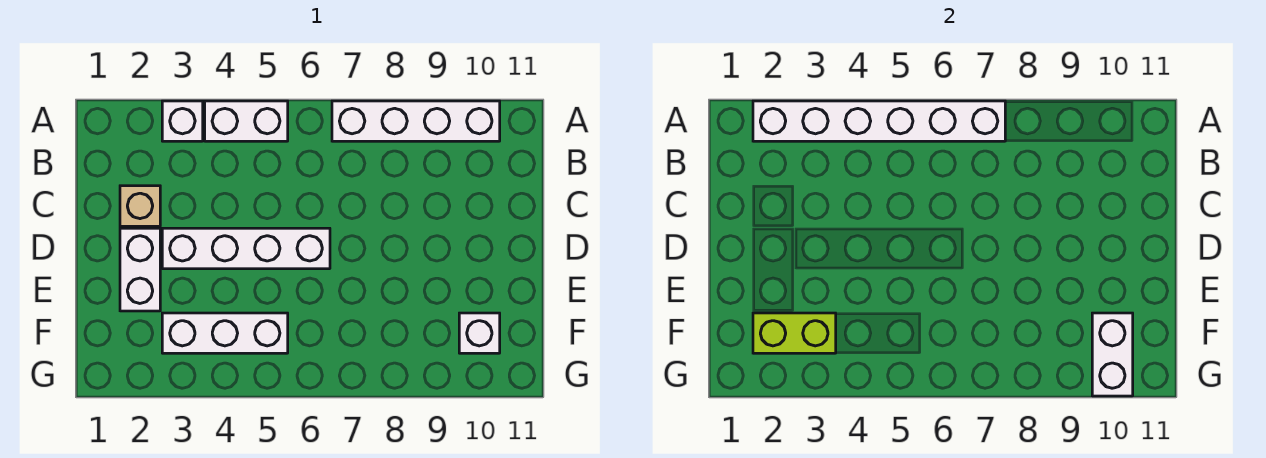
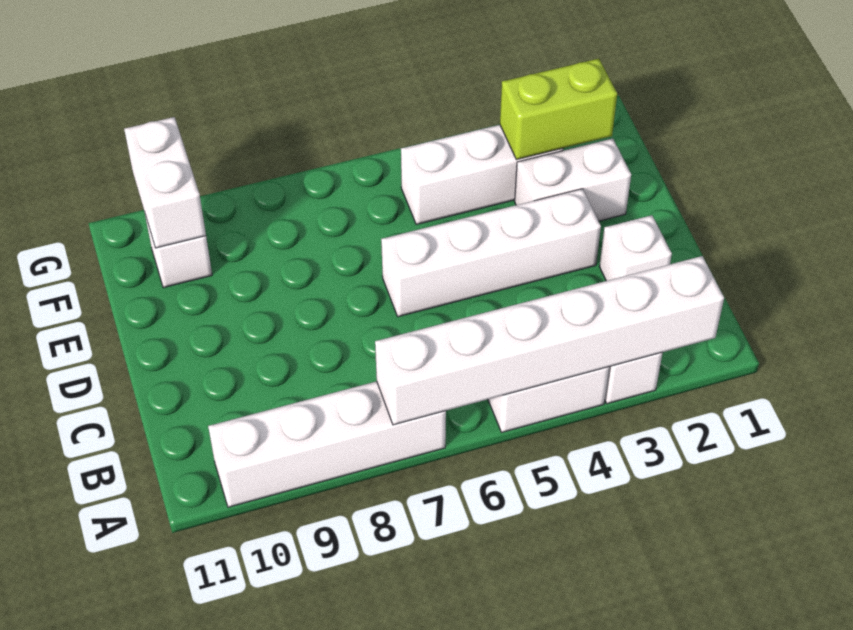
tan 1x1 brick [120,186,160,226] -> white 1x1 brick [599,215,672,281]
white 1x2 brick [120,228,160,311] -> white 1x2 brick turned to [515,139,631,221]

